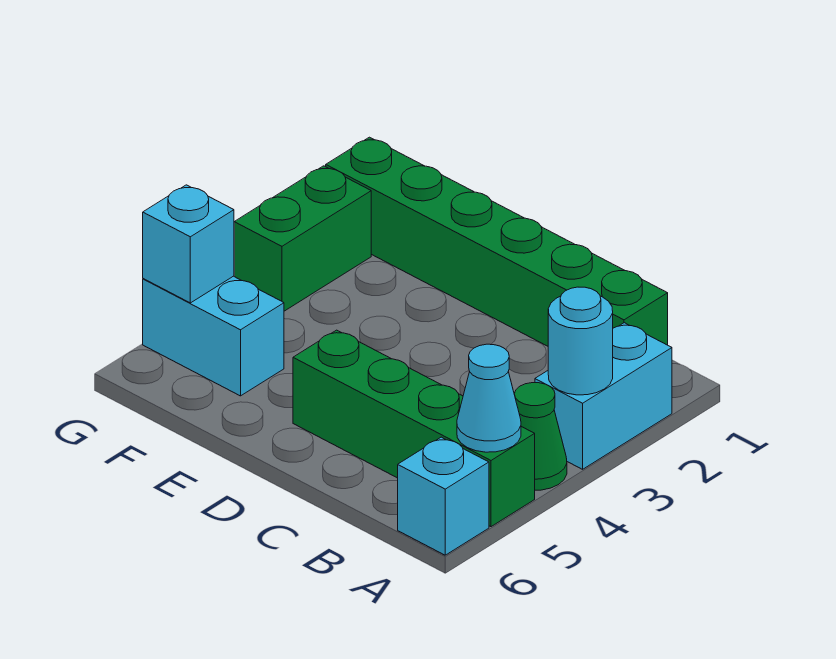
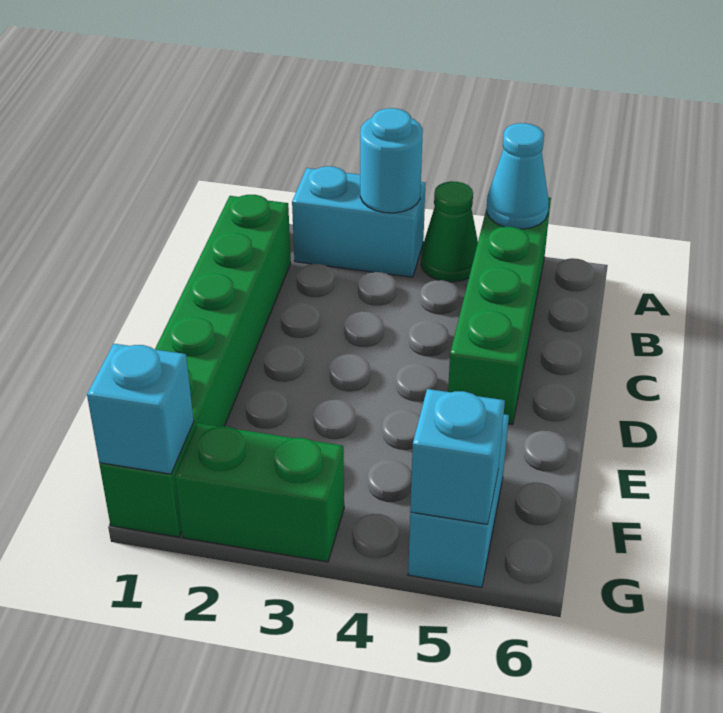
cyan 1x1 brick [398,437,489,555] -> cyan 1x1 brick moved to [87,344,194,474]

